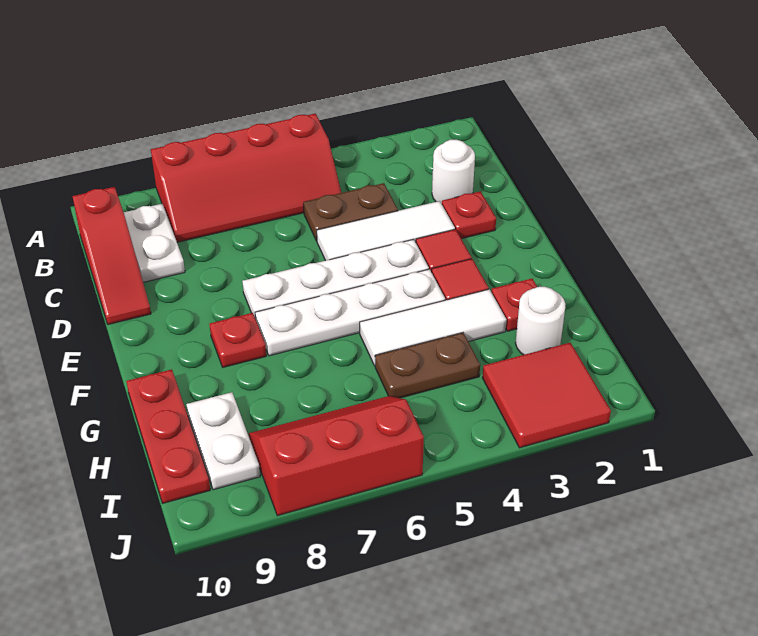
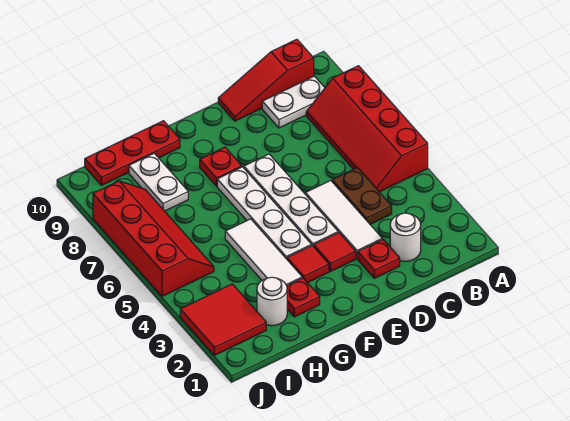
brown 1x2 plate [375,333,480,398] -> none
white 1x2 plate [186,392,260,490] -> white 1x2 plate turned to [129,153,188,211]
red 2x3 slope [249,396,424,516] -> red 2x4 slope [93,181,214,296]

